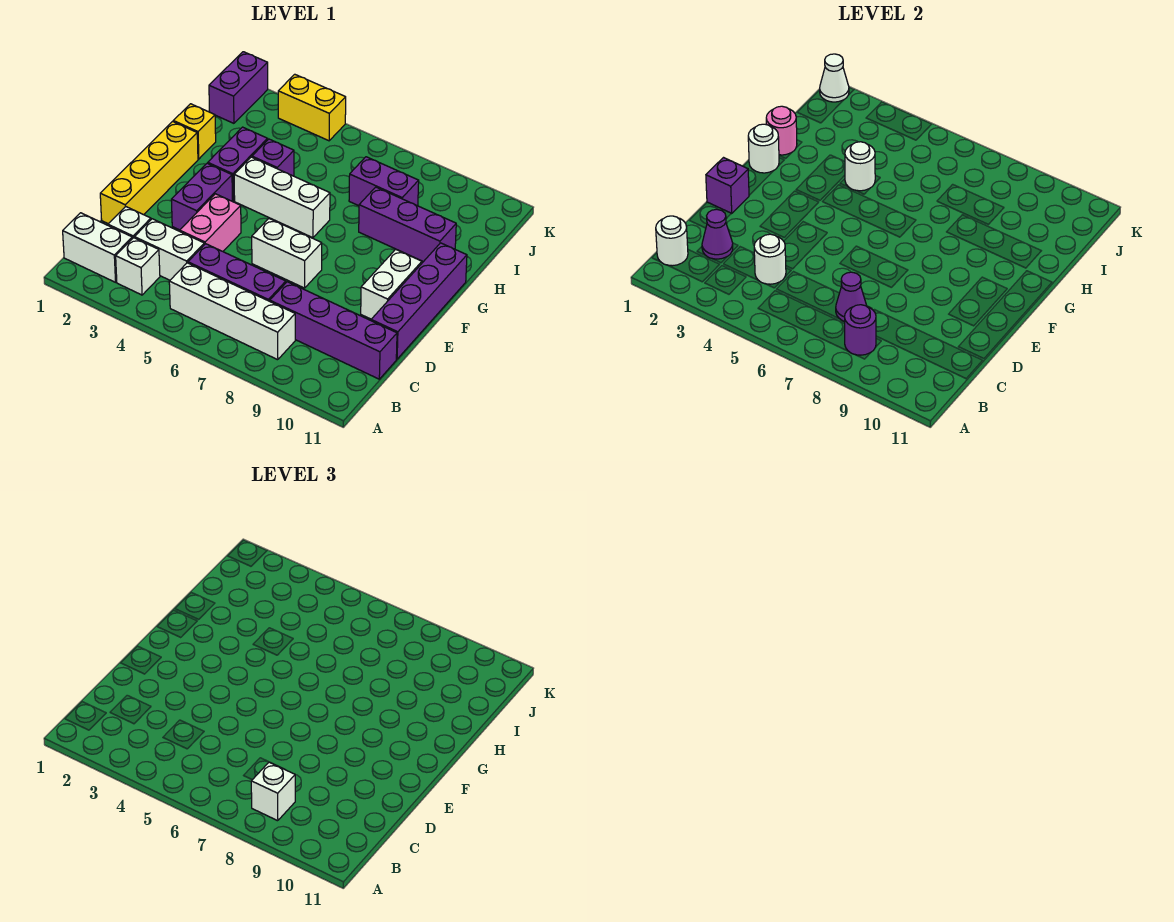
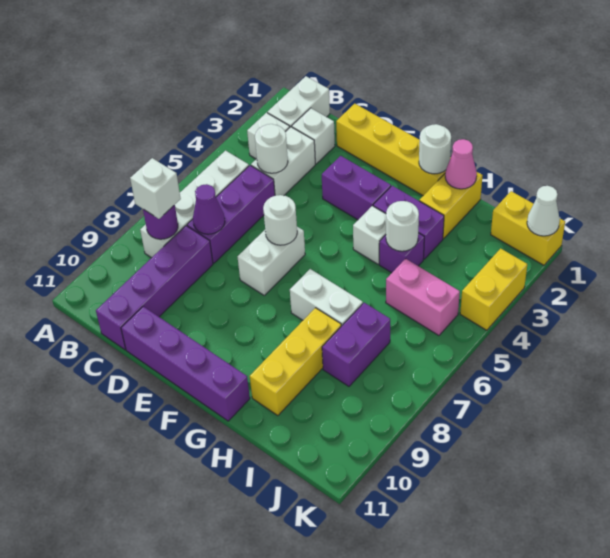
white 1x1 round brick [656,216,688,266] -> white 1x1 round brick moved to [263,195,297,245]
purple 1x1 cone [702,210,733,259] -> none
pink 1x2 brick [180,194,241,251] -> pink 1x2 brick moved to [386,259,460,335]
purple 1x1 brick [706,158,749,214] -> none
white 1x2 brick [361,249,422,319] -> white 1x2 brick moved to [290,269,363,326]
white 1x3 brick [234,157,330,238] -> white 1x1 brick [353,206,386,264]
yellow 1x1 brick [173,104,216,159] -> yellow 1x2 brick [420,172,483,239]
pink 1x1 round brick [766,106,797,155] -> pink 1x1 cone [445,139,477,189]
purple 1x3 brick [359,187,456,262] -> yellow 1x3 brick [250,308,341,416]
purple 1x2 brick [209,52,268,123] -> yellow 1x2 brick [491,191,565,265]

